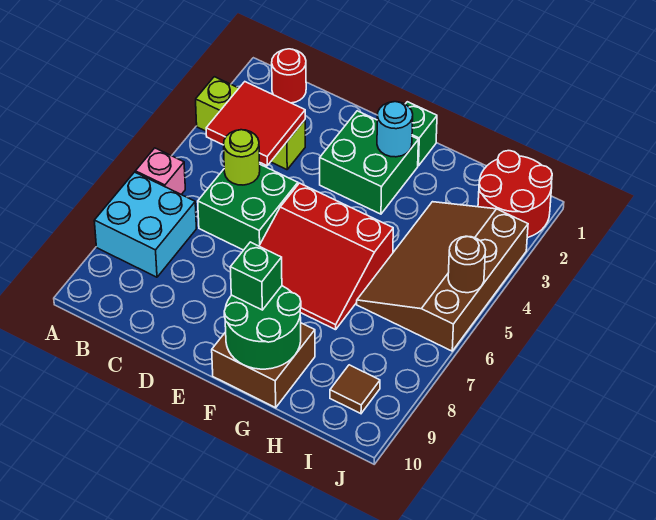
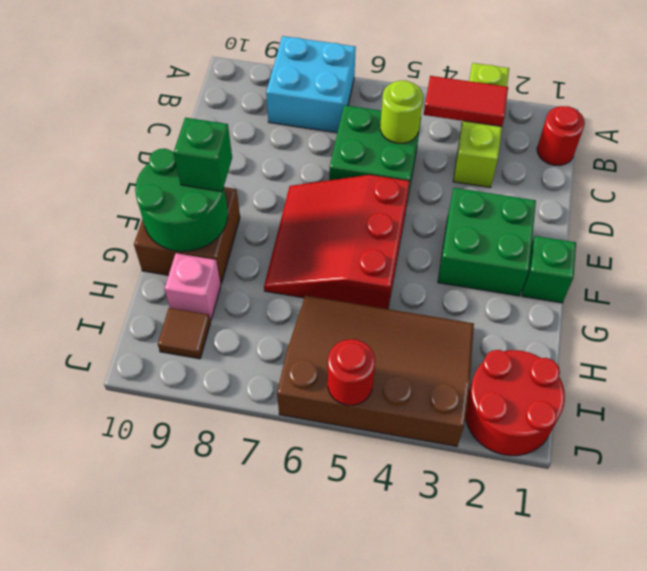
pink 1x1 brick [135,148,185,195] -> pink 1x1 brick moved to [164,253,221,321]
red 2x2 tile [206,82,305,166] -> red 1x2 tile [424,76,508,127]
cyan 1x1 round brick [377,102,413,157] -> none
brown 1x1 round brick [448,236,486,293] -> red 1x1 round brick [328,339,375,405]

